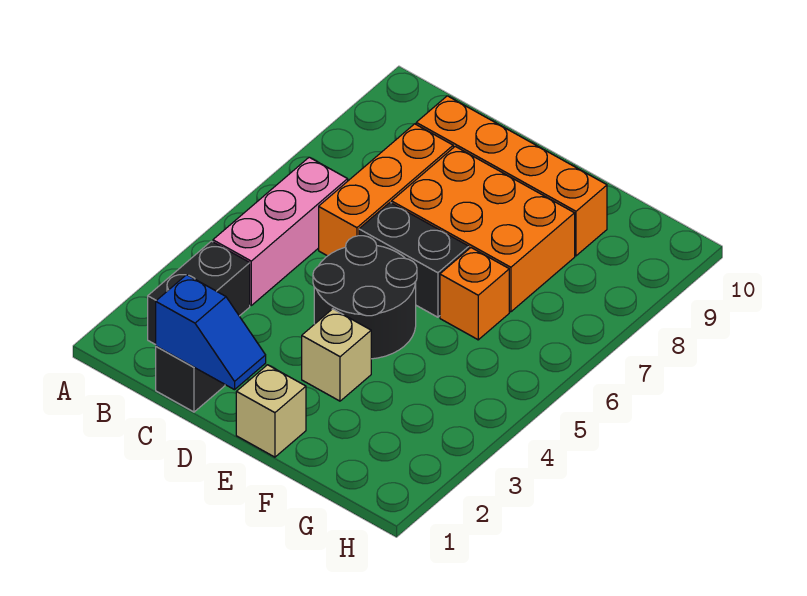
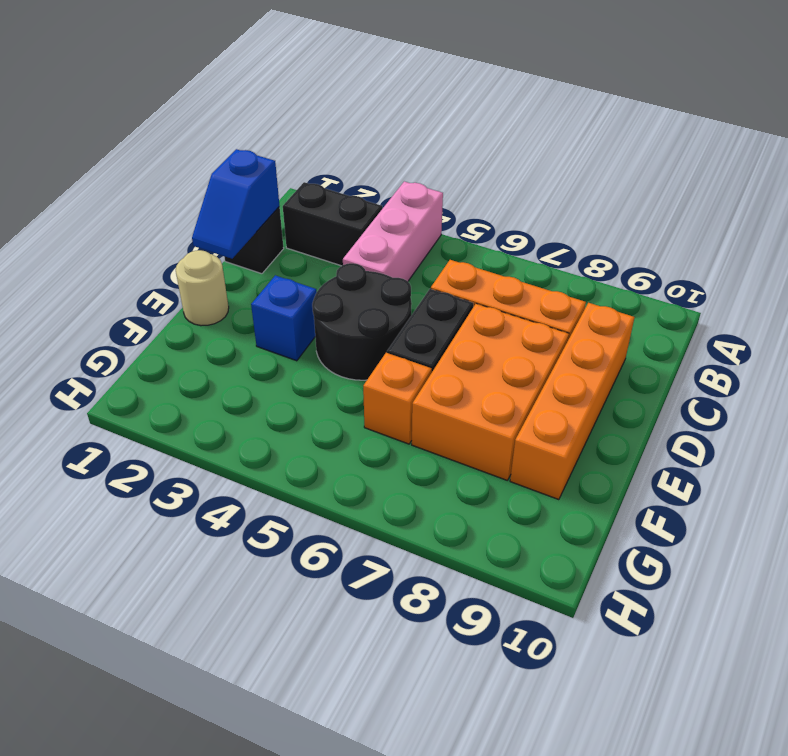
pink 1x3 brick [213,157,348,305] -> pink 1x3 brick turned to [343,181,443,281]
tan 1x1 brick [236,365,306,457] -> tan 1x1 round brick [176,250,229,326]
tan 1x1 brick [302,309,371,401] -> blue 1x1 brick [251,275,317,361]

